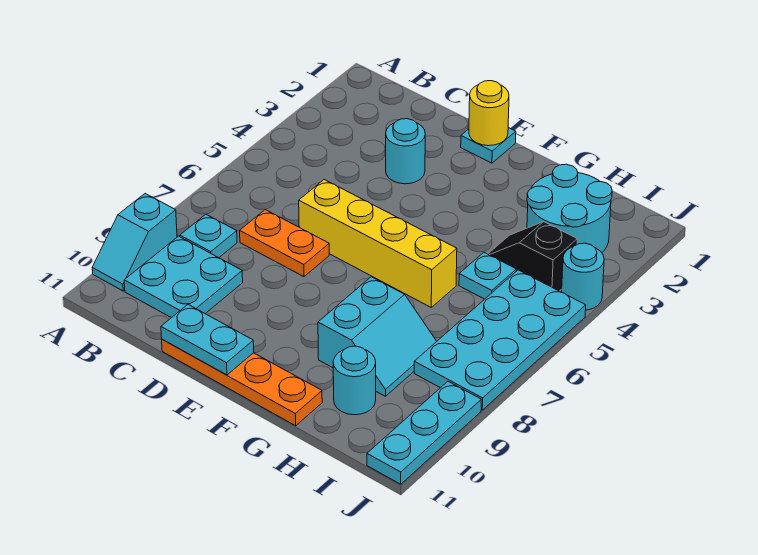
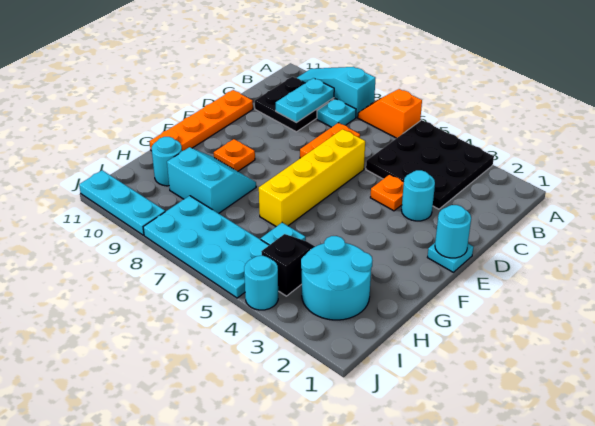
none -> black 3x3 plate [366,120,494,209]
none -> orange 1x2 slope [358,89,422,138]
cyan 1x2 slope [92,194,177,291] -> cyan 1x3 slope [297,67,375,117]
cyan 2x2 plate [124,236,243,318] -> black 2x2 plate [255,77,334,132]
none -> orange 1x1 plate [370,174,404,211]
cyan 1x2 plate [161,305,254,375] -> cyan 1x2 plate moved to [276,78,334,123]
yellow 1x1 round brick [469,81,509,146] -> cyan 1x1 round brick [435,205,471,258]
none -> orange 1x1 plate [214,139,255,171]
cyan 2x2 slope [318,277,437,396] -> cyan 2x2 slope turned to [167,147,256,213]

